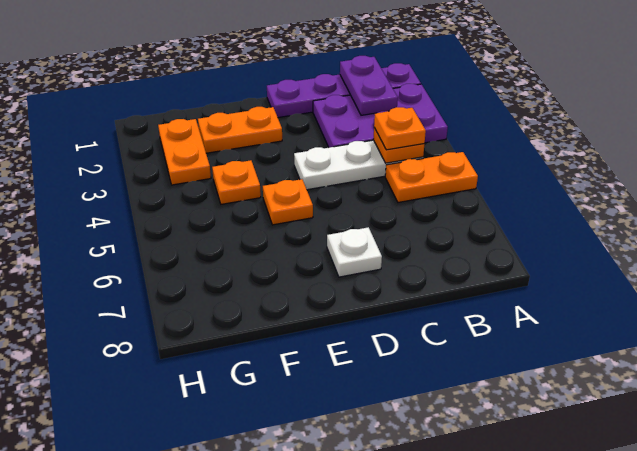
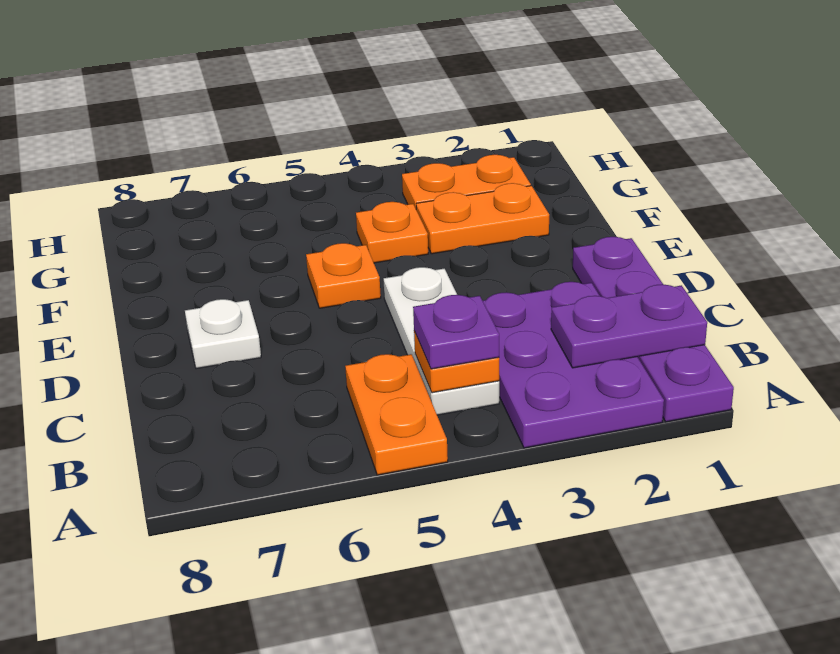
orange 1x1 plate [374,107,426,150] -> purple 1x1 plate [413,295,499,369]
orange 1x2 plate [198,107,282,153] -> orange 1x2 plate turned to [416,183,549,254]

